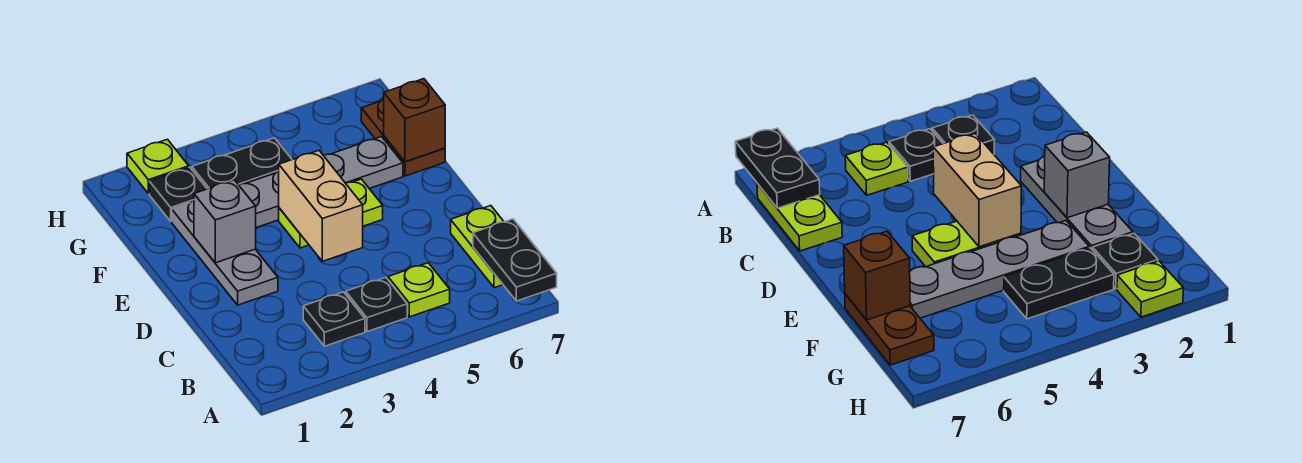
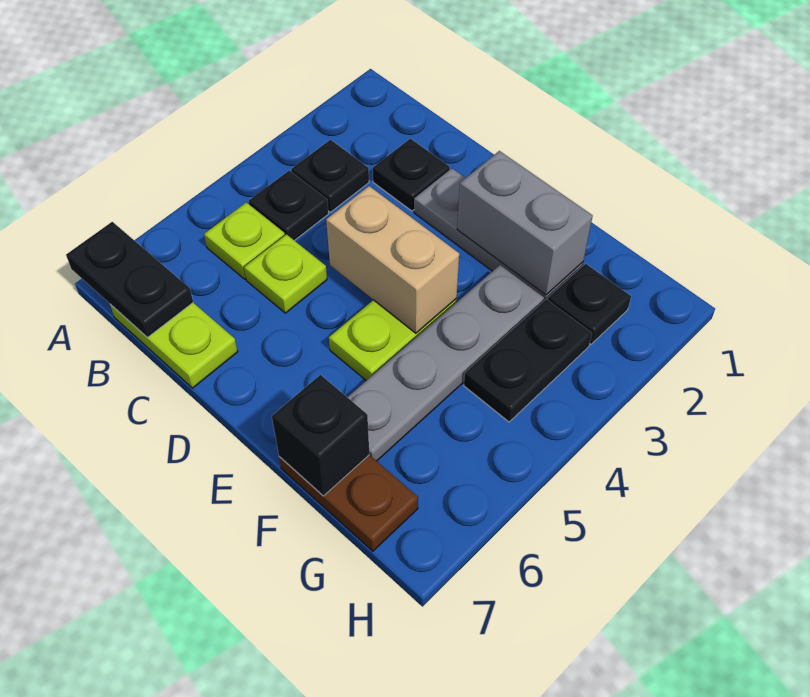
none -> black 1x1 plate [373,139,450,211]
grey 1x1 brick [194,180,256,263] -> grey 1x2 brick [457,151,593,295]
brown 1x1 brick [384,79,445,162] -> black 1x1 brick [272,375,369,496]
lime 1x1 plate [127,139,189,194] -> lime 1x1 plate moved to [244,234,327,313]

